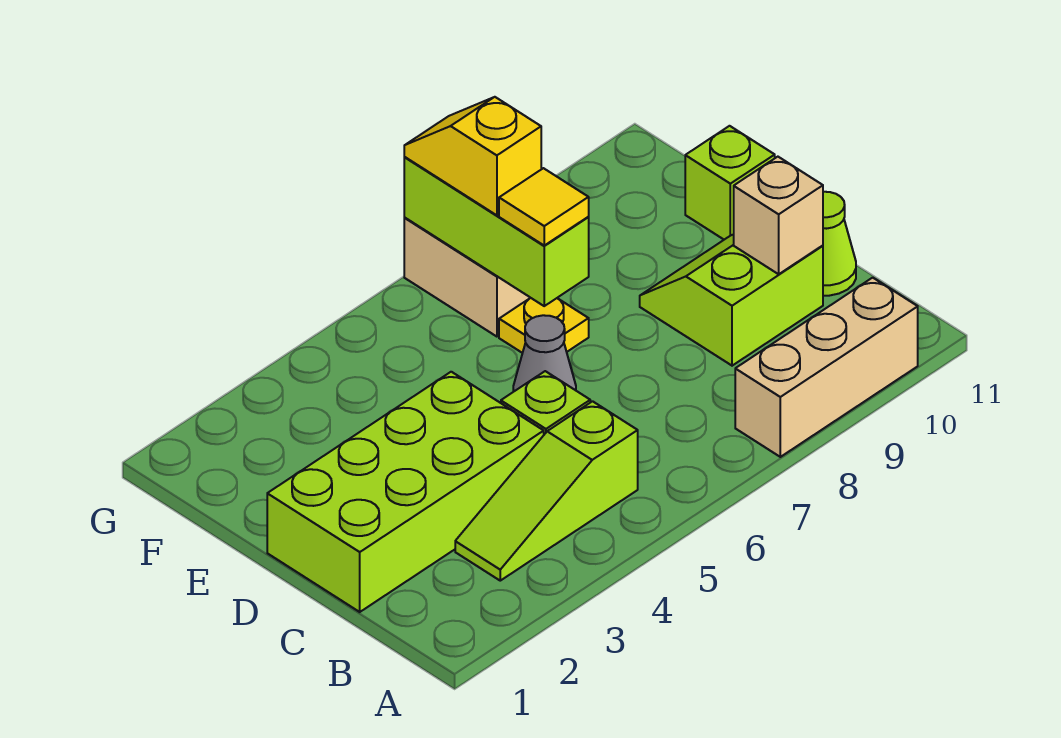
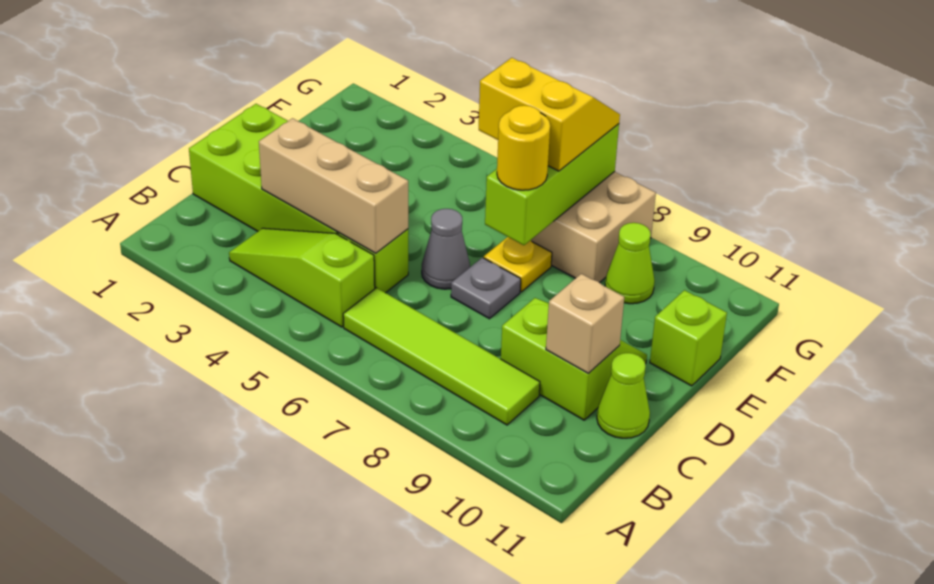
tan 1x3 brick [735,278,918,457] -> tan 1x3 brick moved to [259,118,408,253]
none -> lime 1x4 tile [343,288,540,425]
none -> grey 1x1 plate [451,258,521,319]
yellow 1x1 tile [499,168,589,245] -> yellow 1x1 round brick [497,105,550,190]
yellow 1x2 slope [404,97,541,215] -> yellow 2x2 slope [479,58,620,171]
none -> lime 1x1 cone [605,223,655,304]

